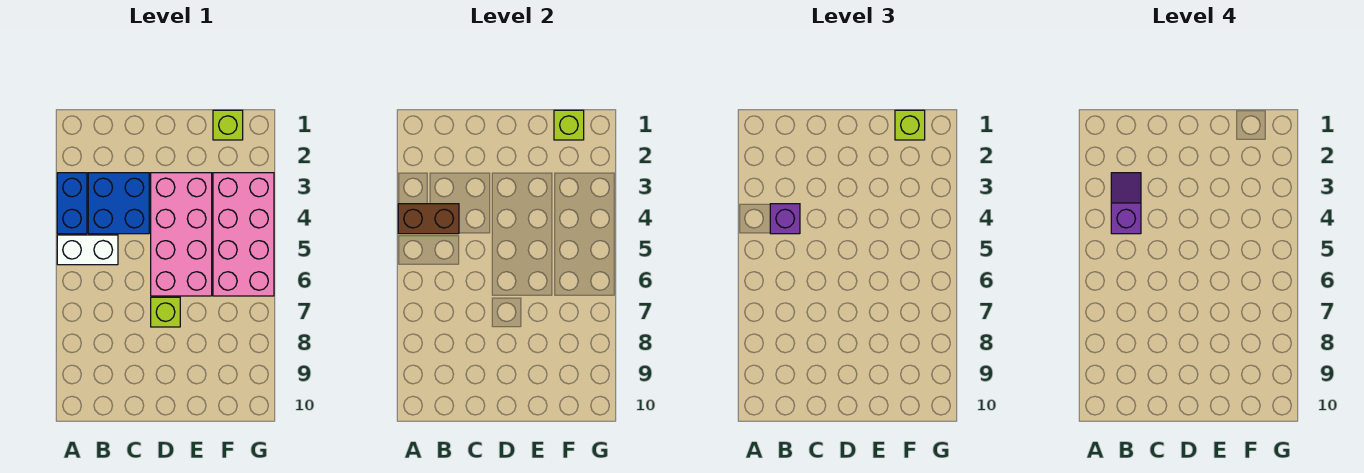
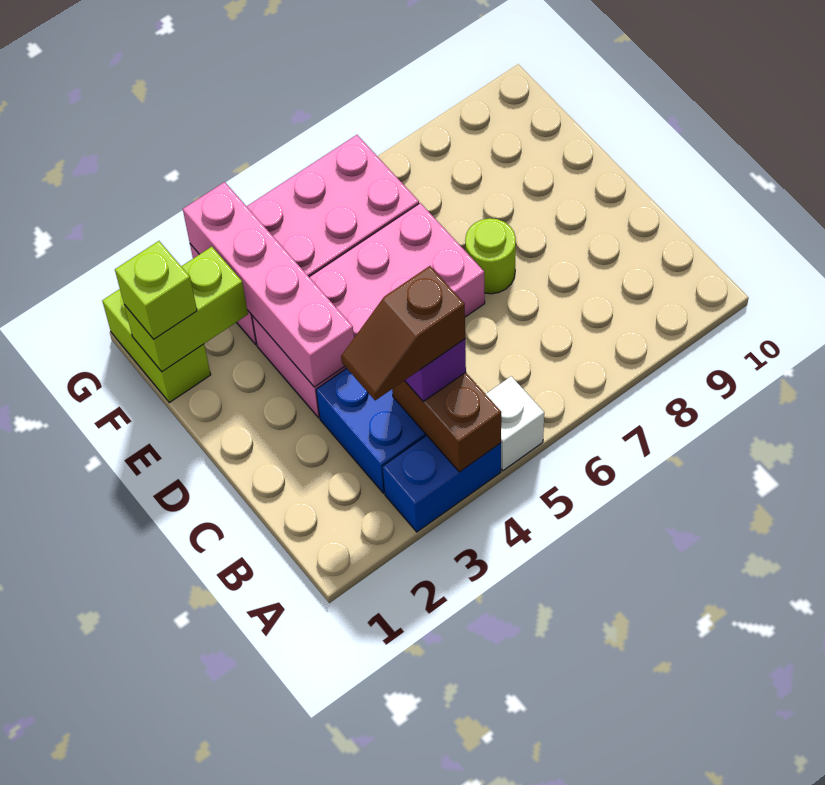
white 1x2 brick [57,235,118,265] -> white 1x1 brick [486,376,544,471]
purple 1x2 slope [1111,173,1141,234] -> brown 1x2 slope [341,266,465,400]
none -> pink 1x4 brick [183,182,354,387]
lime 1x1 brick [151,297,180,327] -> lime 1x1 round brick [465,218,516,294]
lime 1x1 brick [213,110,243,140] -> lime 1x2 brick [102,289,211,403]
lime 1x1 brick [554,110,584,140] -> lime 1x2 brick [124,247,248,372]

